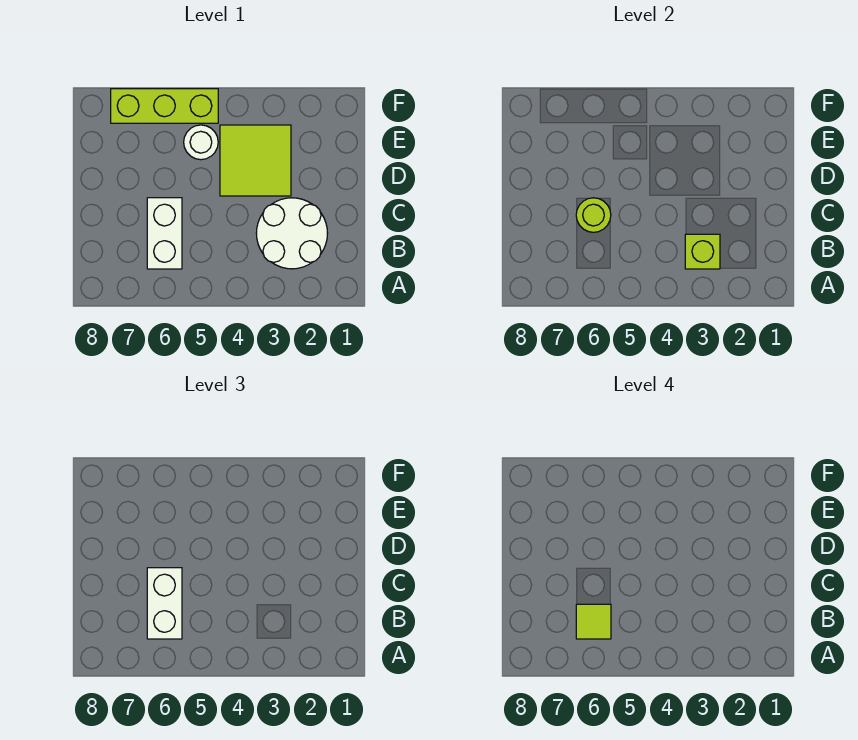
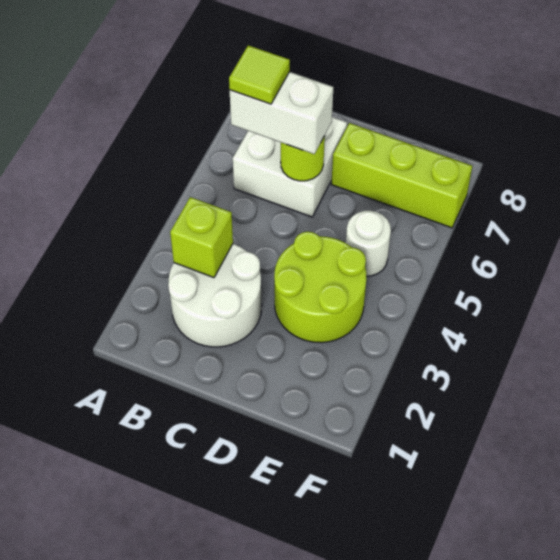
white 1x2 brick [147,198,182,269] -> white 2x2 brick [233,117,347,217]
lime 2x2 tile [220,125,291,196] -> lime 2x2 round brick [274,232,366,343]
lime 1x3 brick [111,89,218,123] -> lime 1x3 brick turned to [331,123,472,228]

